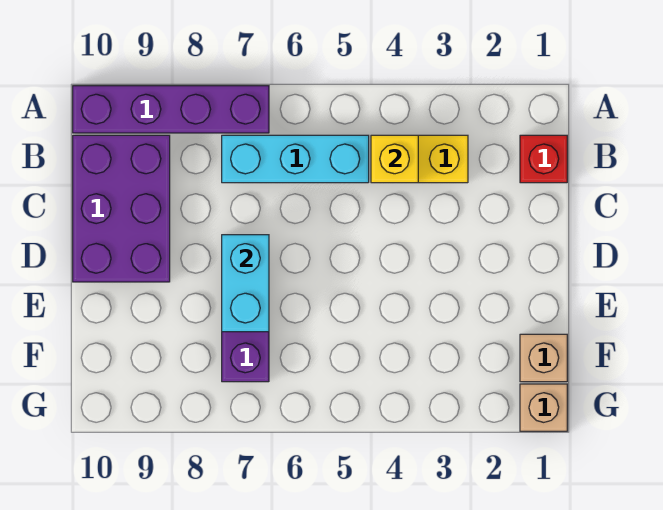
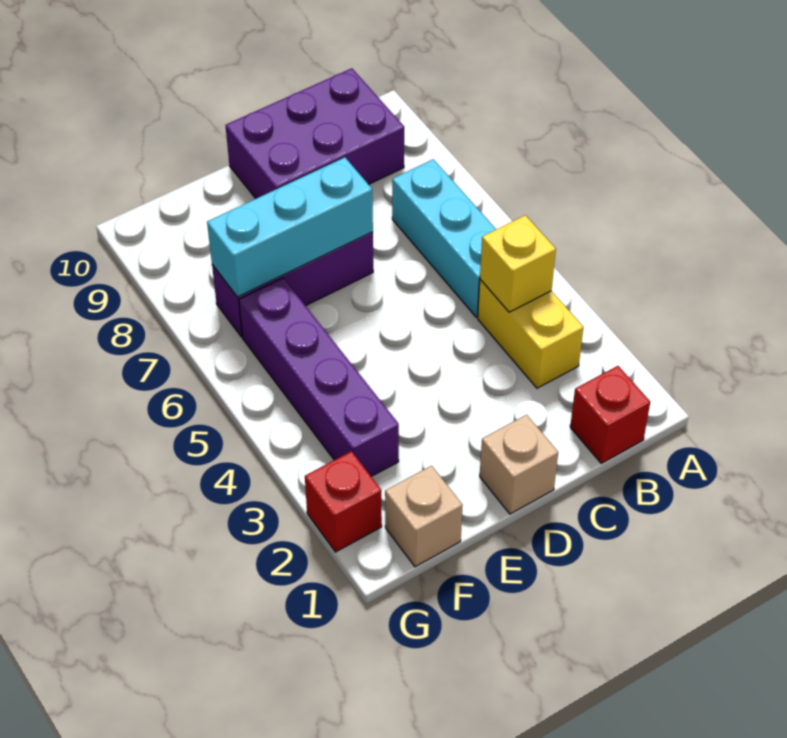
purple 1x4 brick [73,86,269,133] -> purple 1x4 brick moved to [239,278,399,476]
cyan 1x2 brick [222,235,269,332] -> cyan 1x3 brick [207,158,373,297]
tan 1x1 brick [520,384,567,431] -> tan 1x1 brick moved to [480,415,558,514]
none -> red 1x1 brick [305,451,382,552]

